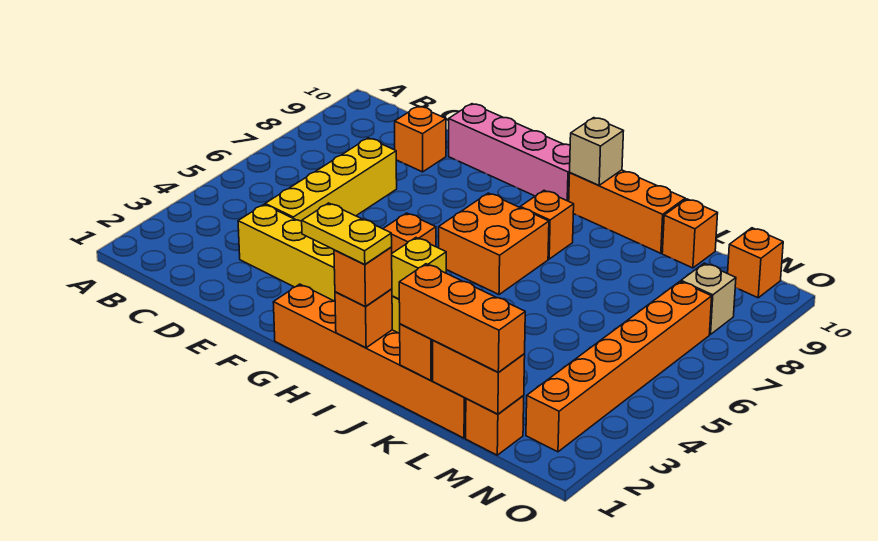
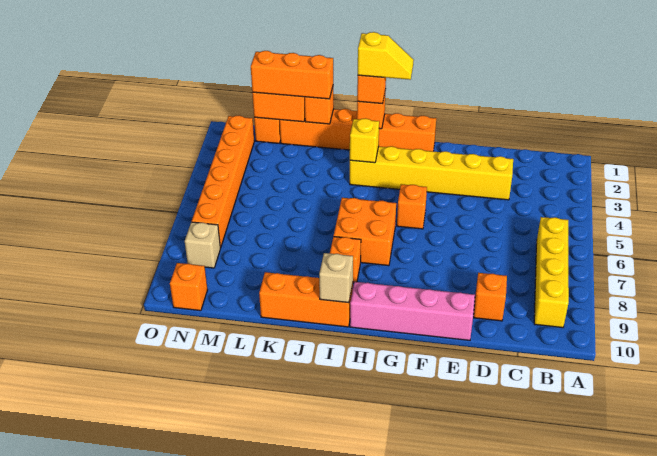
yellow 1x4 brick [265,138,397,221] -> yellow 1x4 brick moved to [534,217,569,328]
yellow 1x2 plate [302,203,392,264] -> yellow 1x2 slope [358,32,414,80]
orange 1x1 brick [662,199,718,268] -> none

